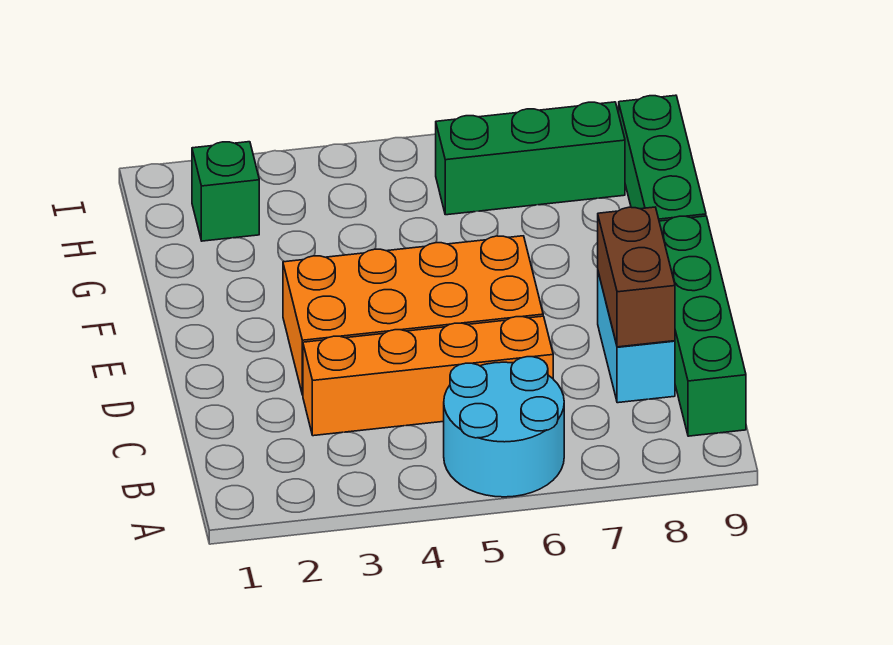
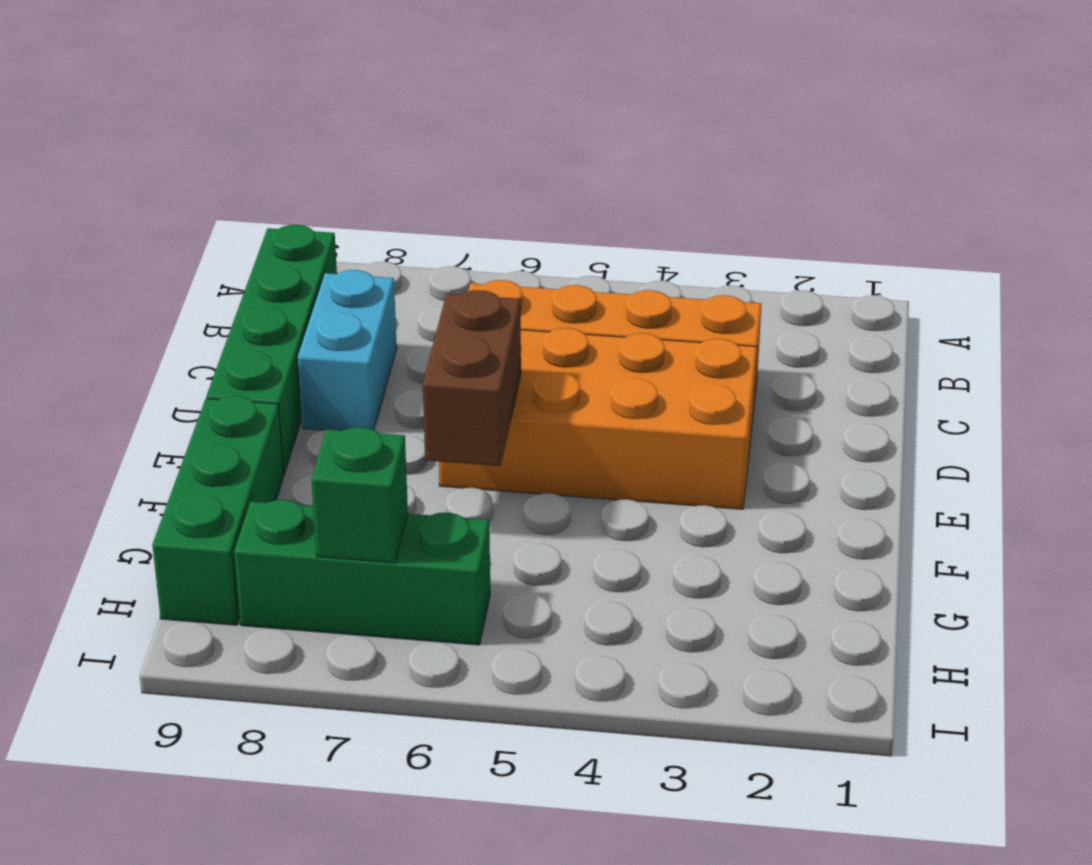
cyan 2x2 round brick [444,357,564,497] -> none
brown 1x2 brick [598,207,675,347] -> brown 1x2 brick moved to [423,290,521,466]
green 1x1 brick [192,142,259,241] -> green 1x1 brick moved to [311,427,408,563]

